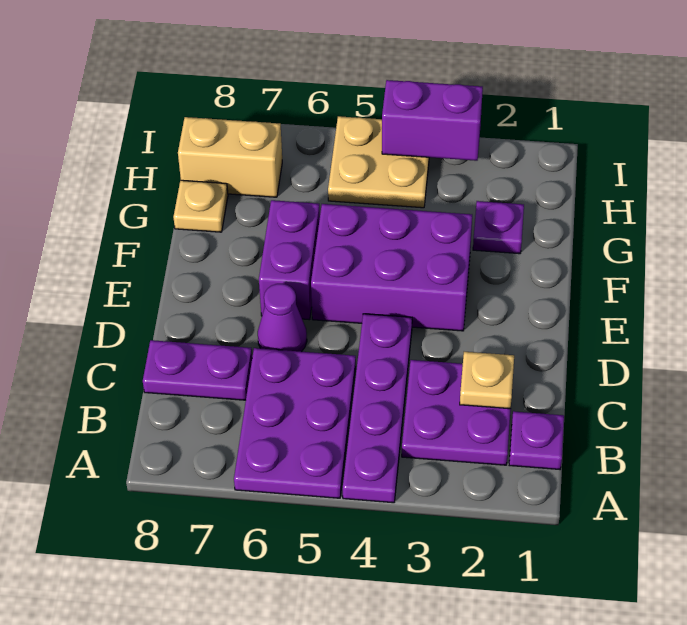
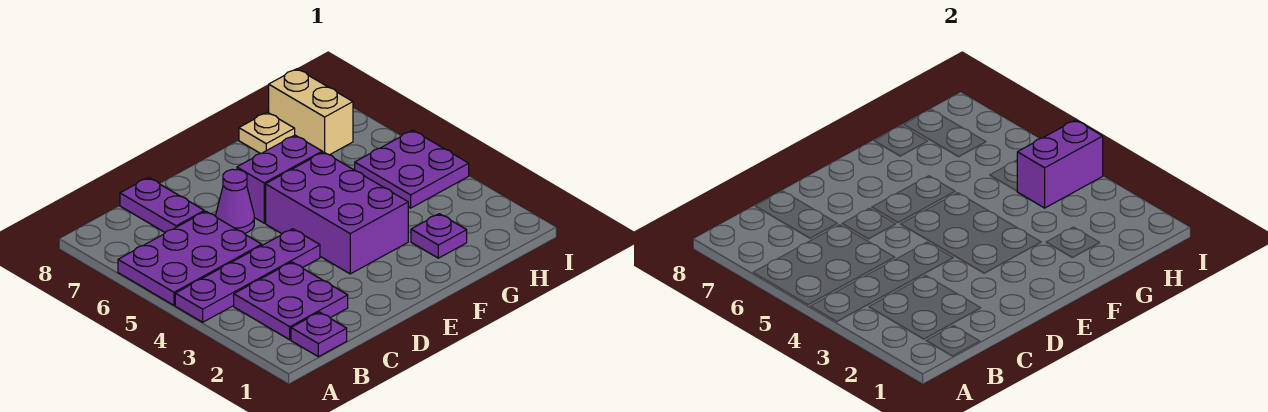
tan 1x1 plate [460,352,514,409] -> none
tan 2x2 plate [328,116,429,208] -> purple 2x2 plate [355,130,469,208]
purple 1x2 brick [382,80,483,161] -> purple 1x2 brick turned to [1017,120,1103,208]

